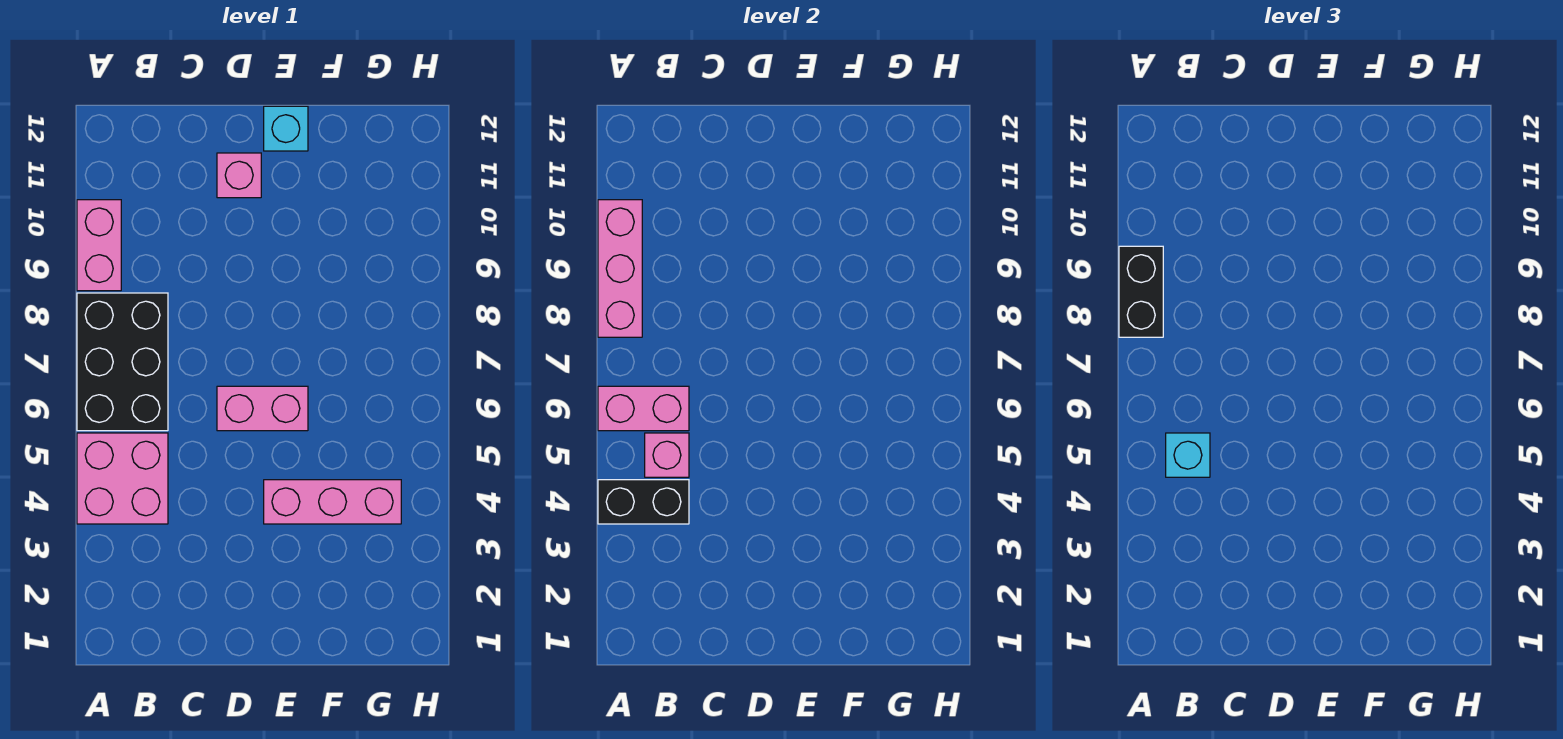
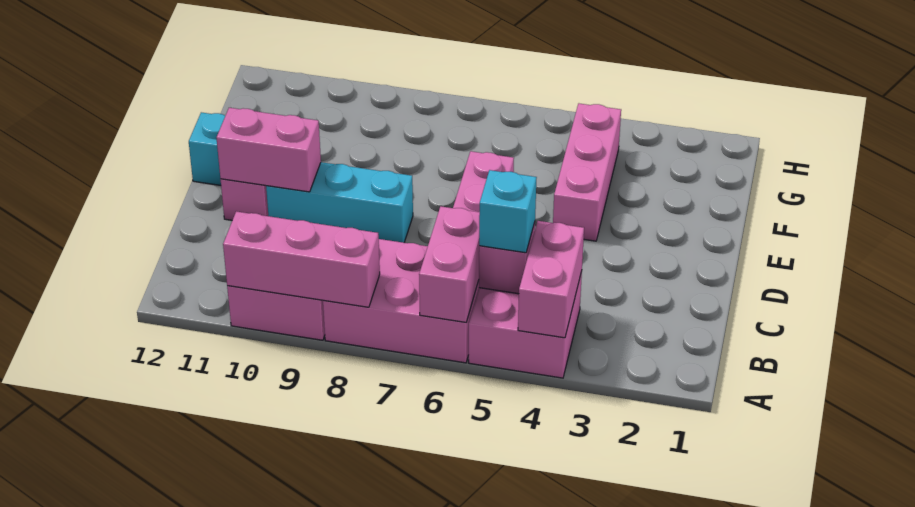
black 1x2 brick [598,480,689,524] -> pink 1x2 brick [518,221,584,338]
black 2x3 brick [77,293,168,431] -> pink 2x3 brick [323,239,479,363]
black 1x2 brick [1119,246,1163,337] -> none
none -> cyan 1x3 brick [266,162,413,243]
none -> pink 1x2 brick [216,108,321,192]

